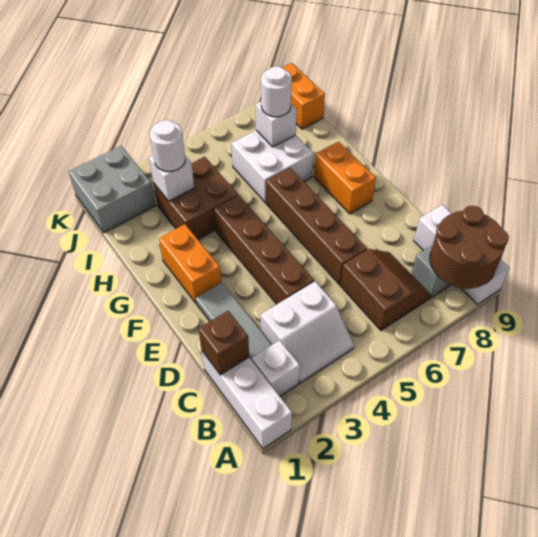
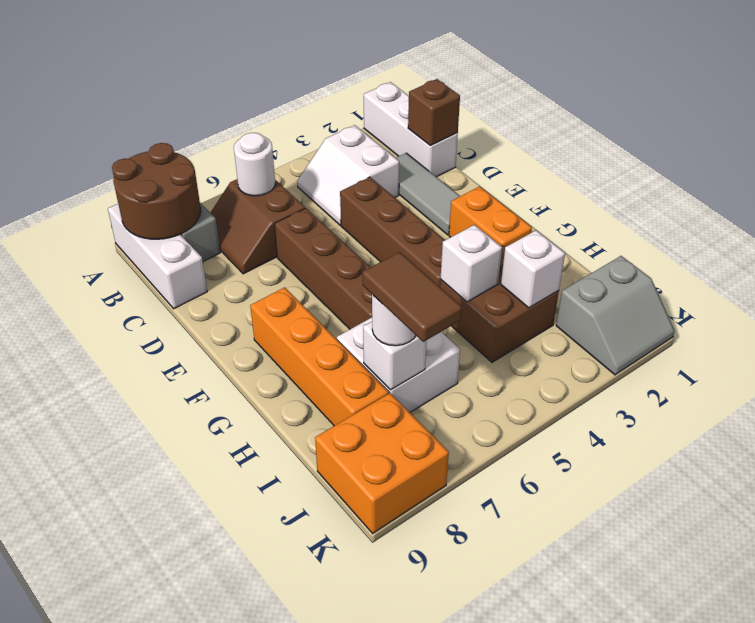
white 1x1 brick [252,340,300,396] -> white 1x1 brick moved to [441,225,502,302]
white 2x2 slope [261,282,354,383] -> white 2x2 slope turned to [297,125,399,225]
orange 1x2 brick [314,142,376,214] -> orange 1x4 brick [250,287,389,426]
white 1x1 round brick [150,120,185,172] -> white 1x1 round brick moved to [234,133,275,196]
none -> brown 1x2 tile [362,252,462,342]
grey 2x2 brick [69,146,156,233] -> grey 2x2 slope [556,256,675,375]
orange 1x2 brick [282,63,325,129] -> orange 2x2 brick [315,393,449,533]

